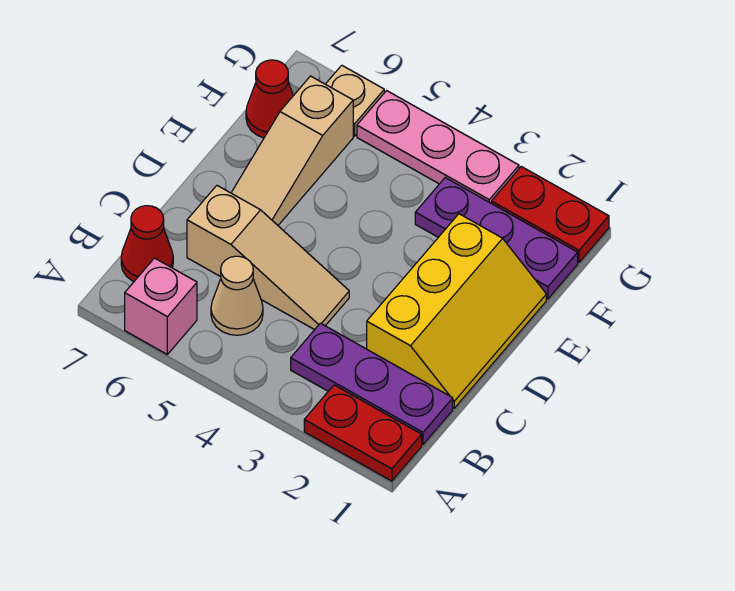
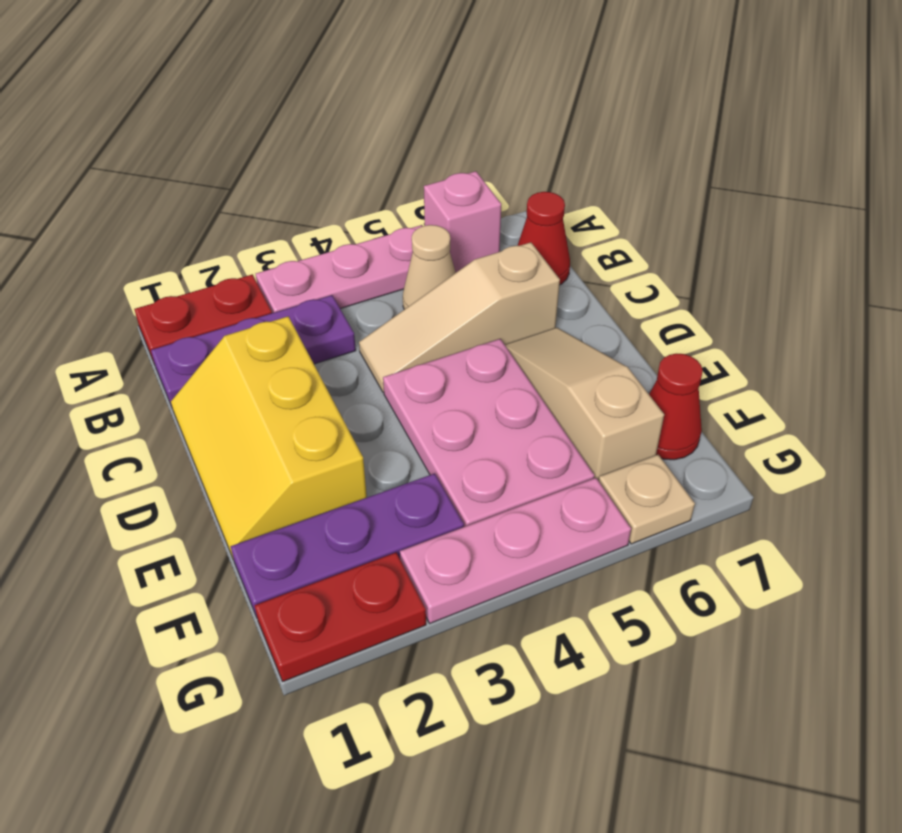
none -> pink 1x3 plate [256,225,422,313]
none -> pink 2x3 plate [383,339,594,527]

